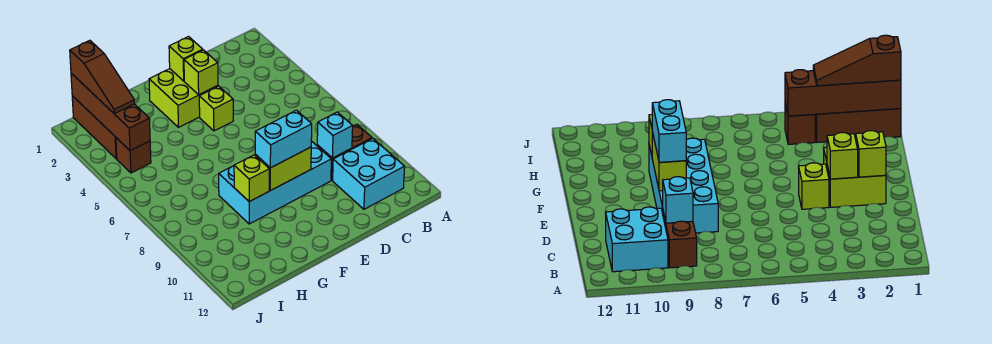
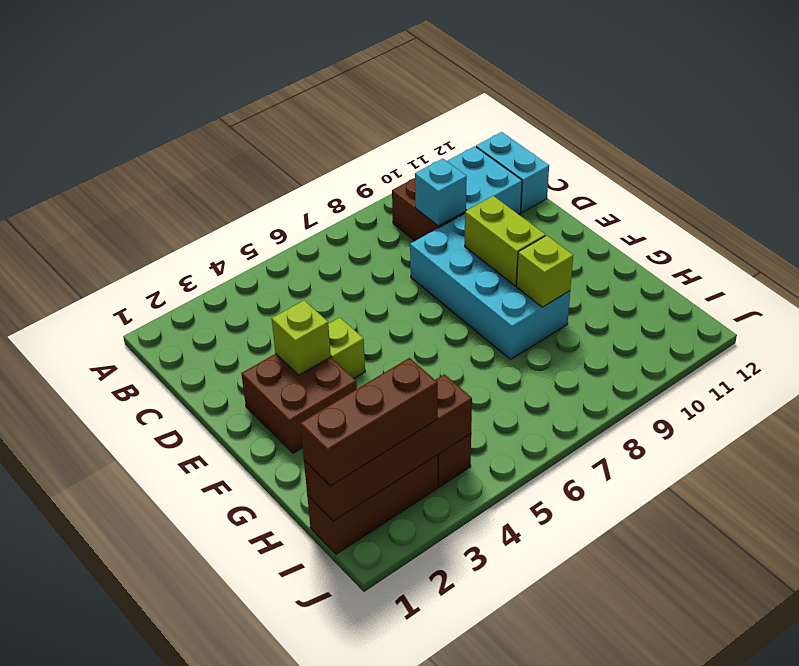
lime 2x2 brick [149,69,218,127] -> brown 2x2 brick [241,354,357,453]
lime 1x1 brick [169,37,203,81] -> none
cyan 1x2 brick [255,110,312,168] -> cyan 1x2 brick moved to [476,132,549,213]
brown 1x3 slope [70,40,134,114] -> brown 1x3 brick [300,358,438,486]

